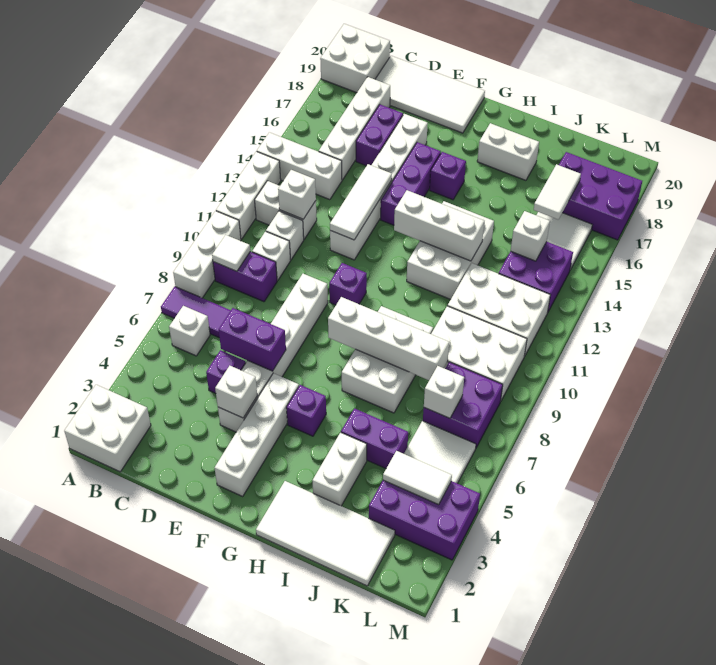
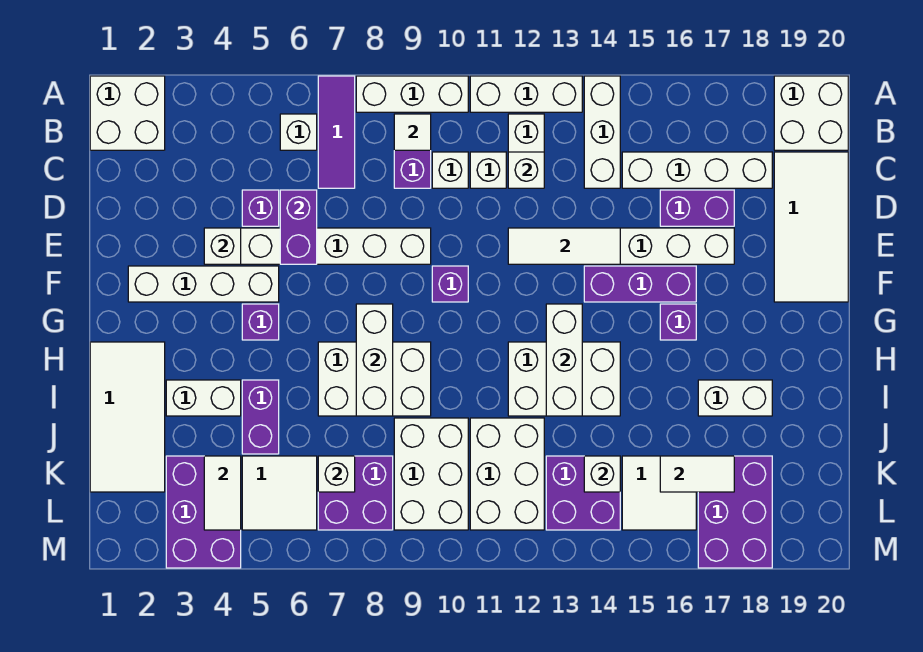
white 1x4 brick [328,297,449,380] -> white 1x3 brick [356,304,393,416]
white 1x2 brick [477,123,539,180] -> white 1x2 brick turned to [698,380,772,416]

